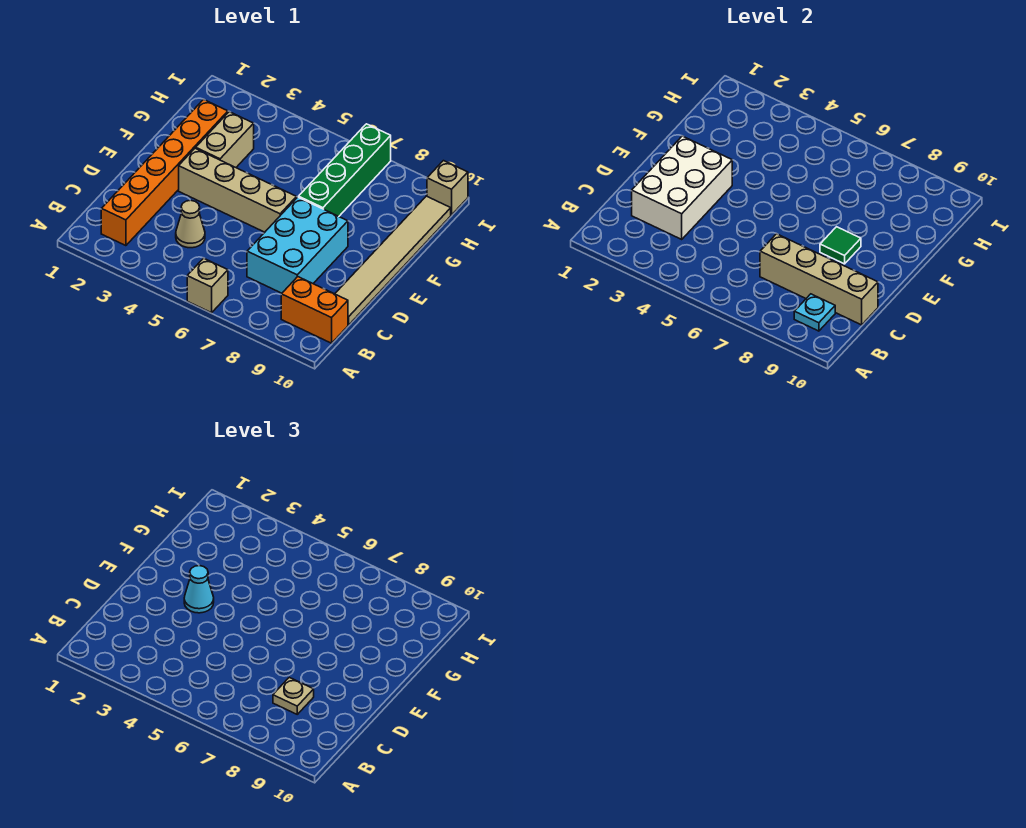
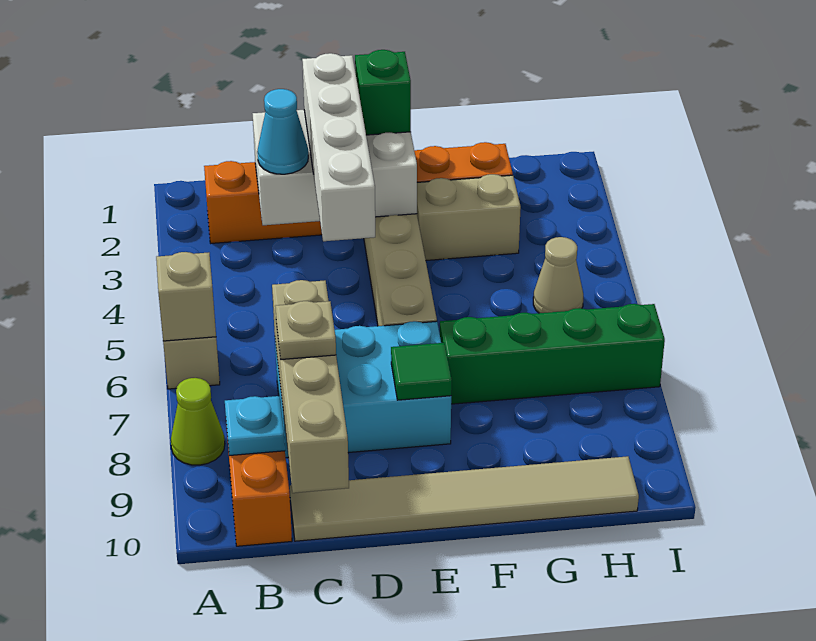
none -> lime 1x1 cone [171,378,225,465]
tan 1x1 cone [176,200,205,248] -> tan 1x1 cone moved to [533,237,583,313]
none -> white 1x4 brick [302,53,375,241]
none -> green 1x1 brick [355,50,411,135]
cyan 1x1 cone [184,566,214,613] -> cyan 1x1 cone moved to [257,89,308,174]
tan 1x1 brick [427,161,468,215] -> tan 1x1 brick moved to [156,252,216,341]

